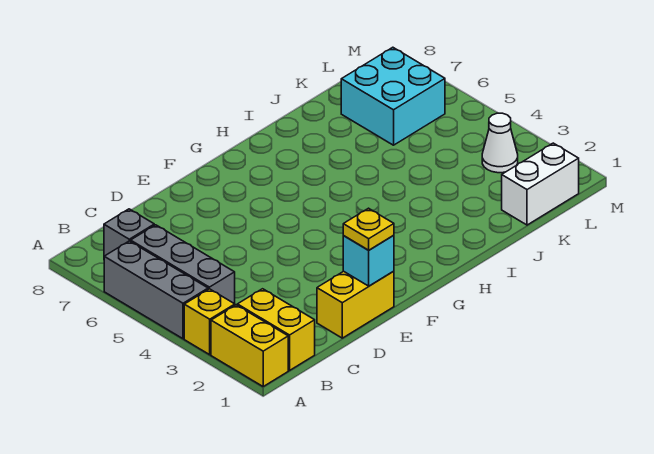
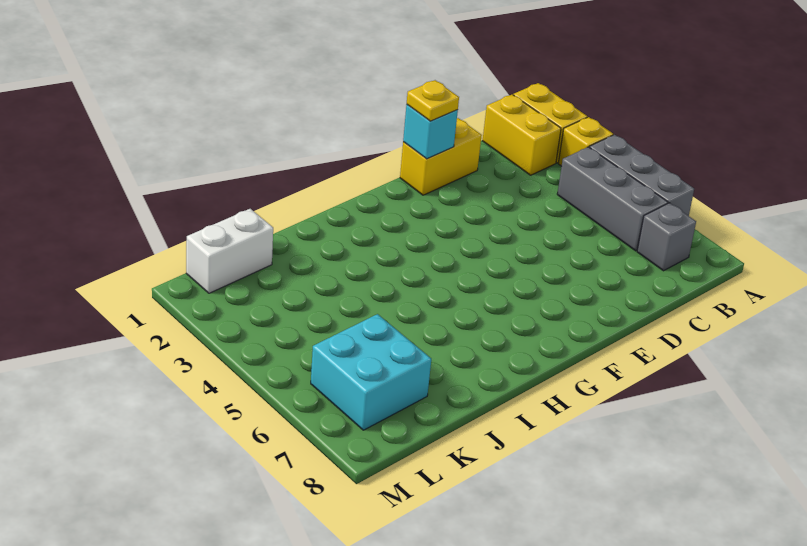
white 1x1 cone [482,113,518,173] -> none

